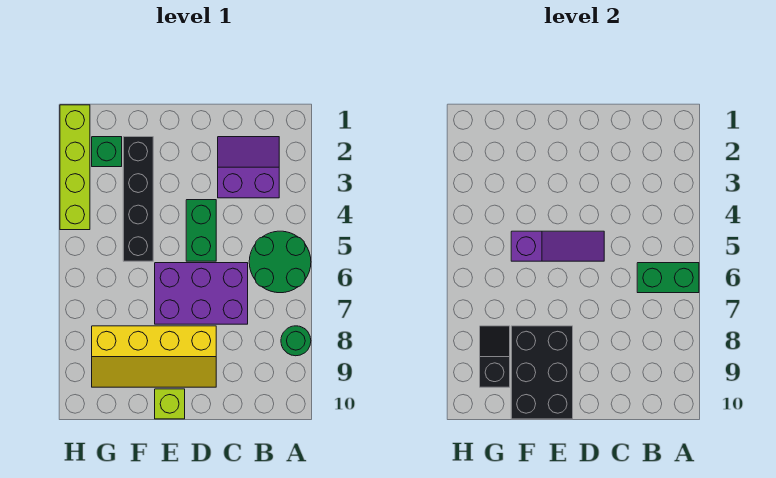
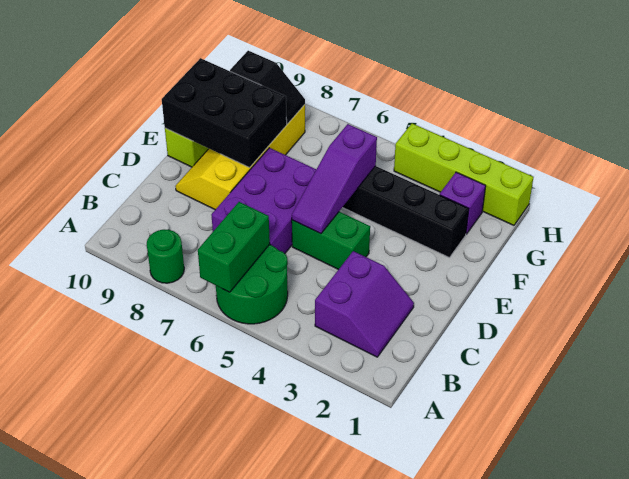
green 1x1 brick [92,137,122,167] -> purple 1x1 brick [440,172,486,234]

